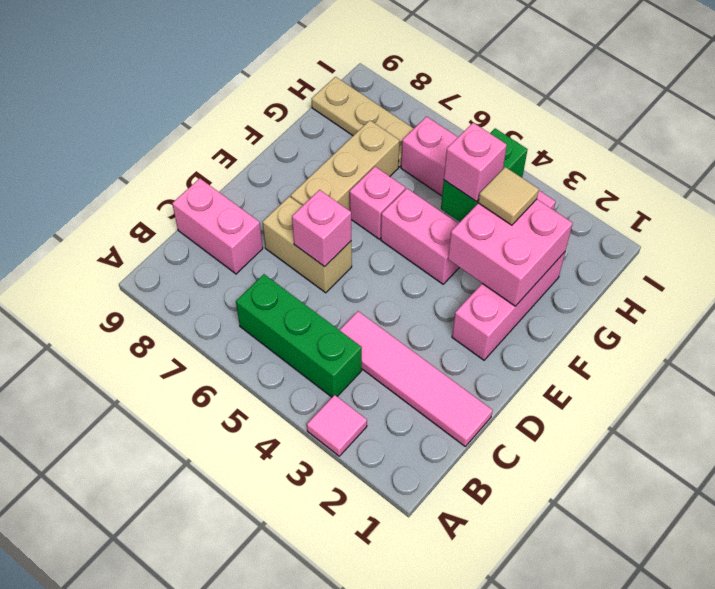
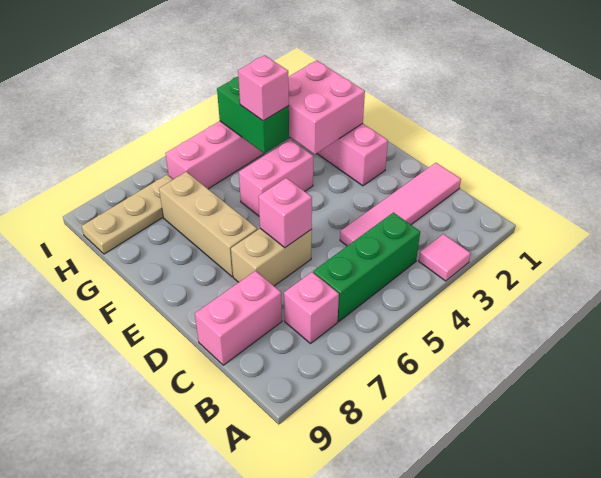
pink 1x1 brick [350,167,405,239] -> pink 1x1 brick moved to [284,272,339,344]
tan 1x1 tile [478,167,539,225] -> none

